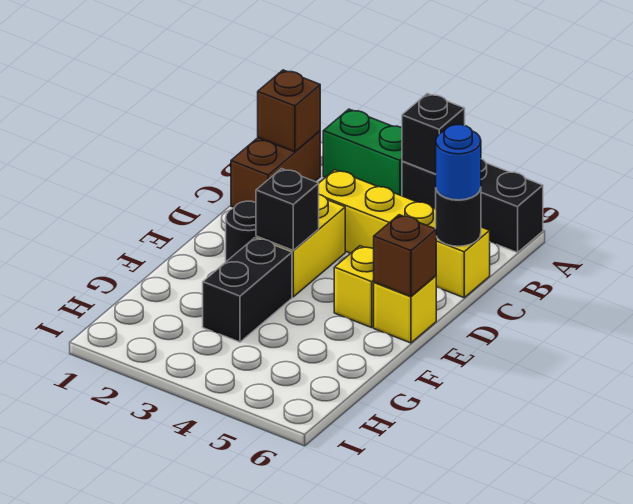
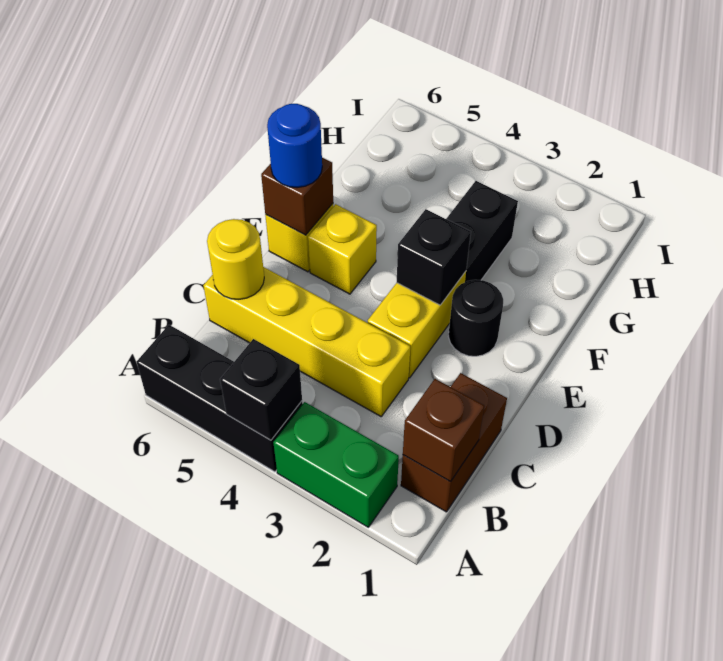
black 1x1 round brick [436,188,481,246] -> yellow 1x1 round brick [207,219,264,299]
blue 1x1 round brick [436,125,481,200] -> blue 1x1 round brick moved to [267,104,322,188]

